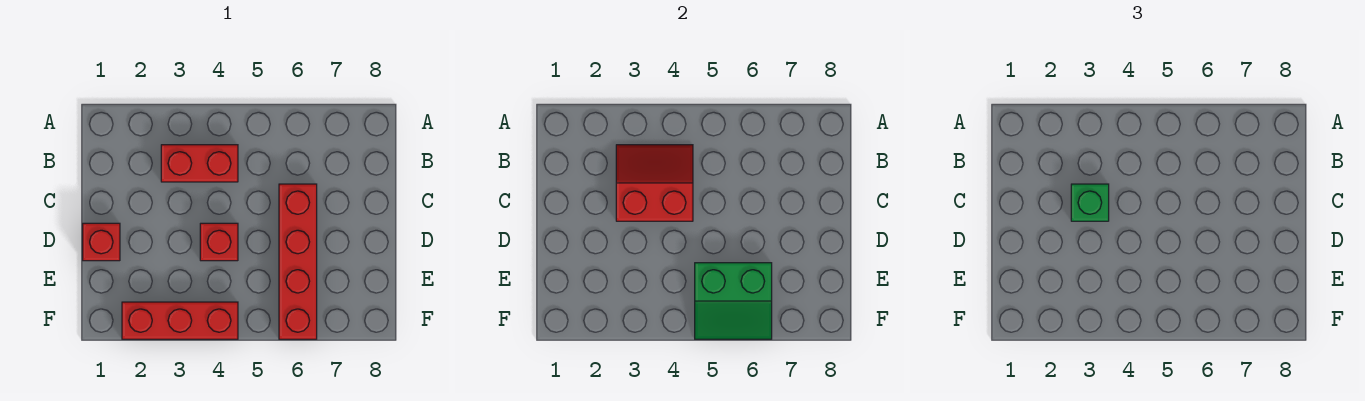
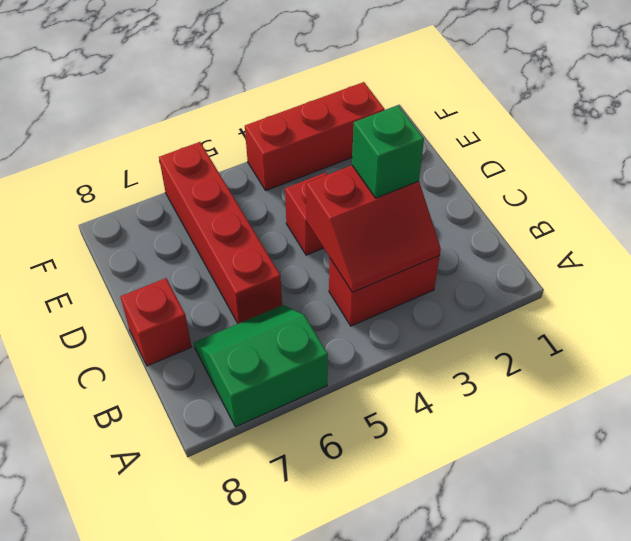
red 1x1 brick [83,223,120,261] -> red 1x1 brick moved to [120,278,191,366]
green 2x2 slope [695,263,772,339] -> green 2x2 slope moved to [194,305,328,427]

